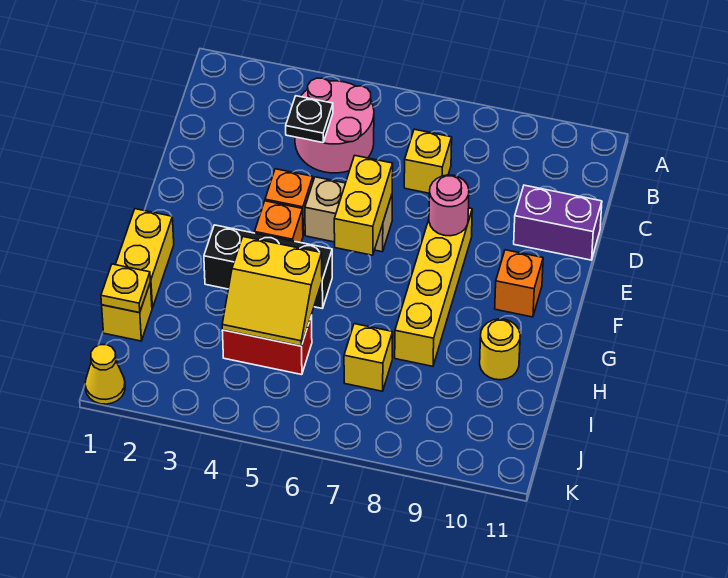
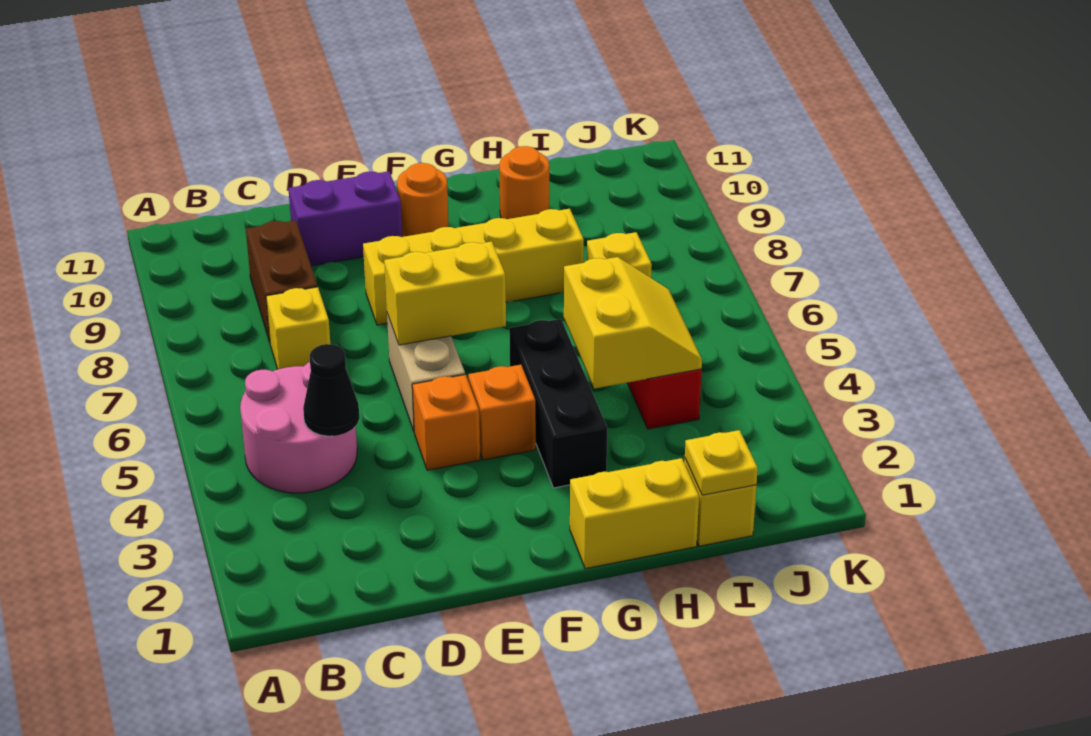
black 1x1 plate [286,96,333,143] -> black 1x1 cone [303,344,359,436]
none -> brown 1x2 brick [246,220,318,342]
purple 1x2 brick [514,185,602,260] -> purple 1x2 brick turned to [288,171,402,266]
pink 1x1 round brick [429,175,469,236] -> none
orange 1x1 brick [495,250,543,317] -> orange 1x1 round brick [397,163,449,237]
yellow 1x1 round brick [480,319,520,380] -> orange 1x1 round brick [499,146,549,219]
yellow 1x1 cone [85,345,125,404] -> none

